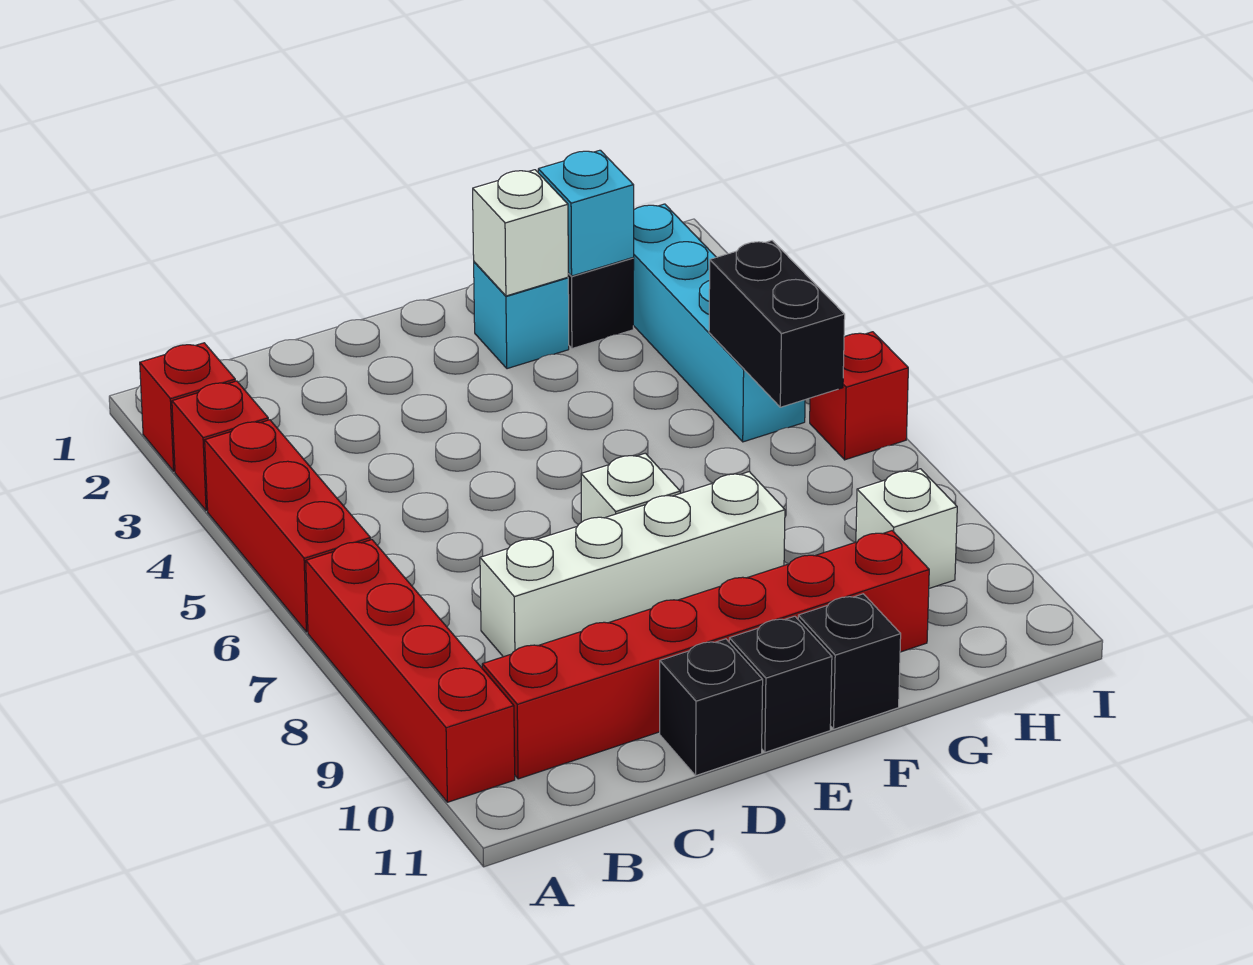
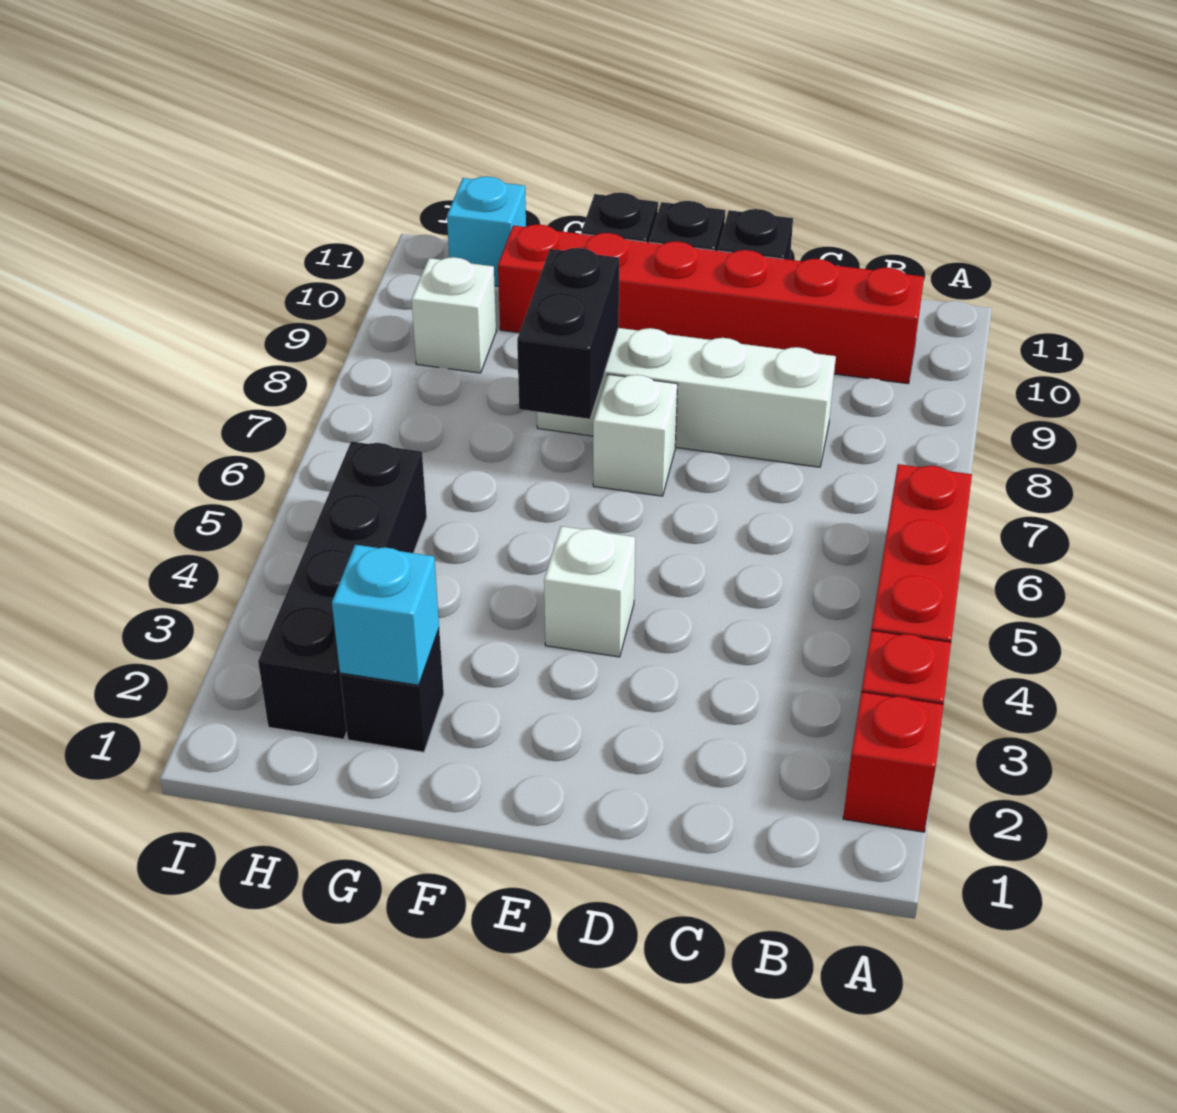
red 1x4 brick [306,540,515,802] -> none
cyan 1x1 brick [474,262,569,369] -> cyan 1x1 brick moved to [447,176,526,286]
white 1x1 brick [473,170,568,296] -> white 1x1 brick moved to [544,526,635,657]
cyan 1x4 brick [633,204,805,442] -> black 1x4 brick [258,442,427,739]
black 1x2 brick [709,241,845,407] -> black 1x2 brick moved to [517,248,619,419]
red 1x1 brick [810,332,908,460] -> none

